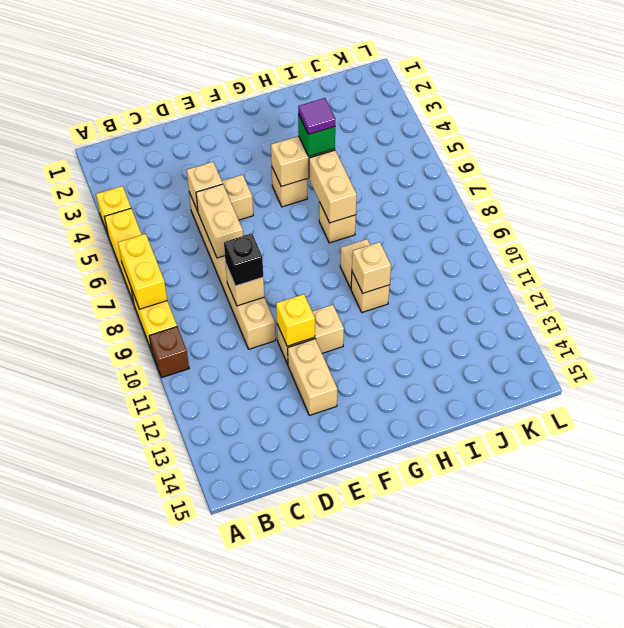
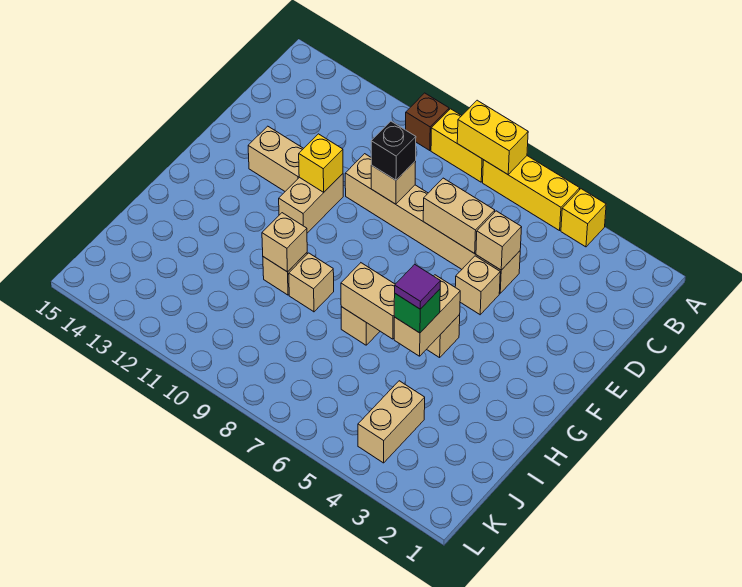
none -> tan 1x2 brick [358,381,425,463]

